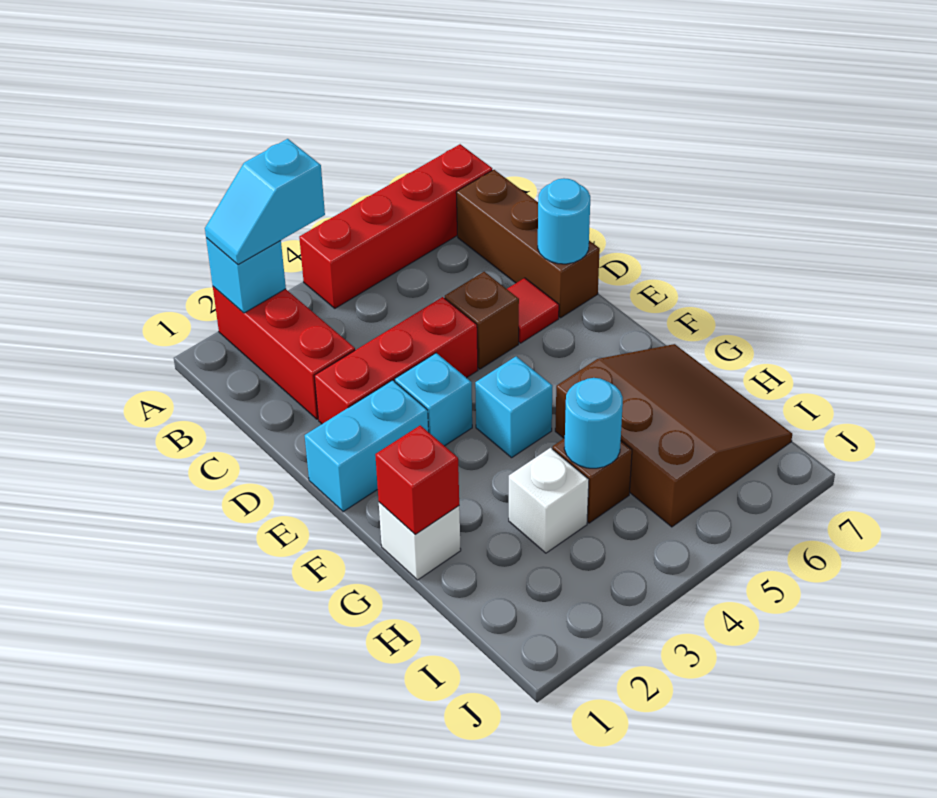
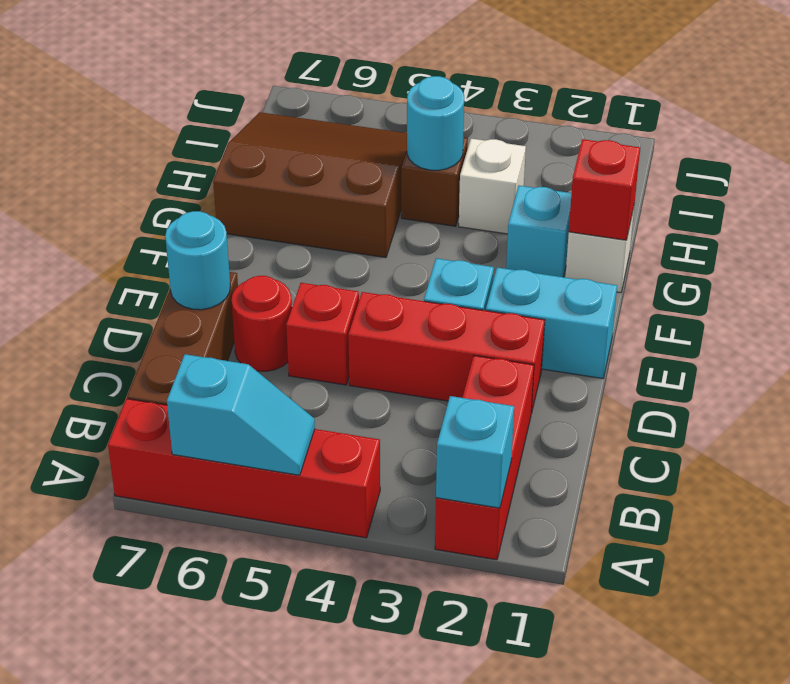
cyan 1x2 slope [205,139,325,265] -> cyan 1x2 slope moved to [167,354,315,475]
brown 1x1 brick [445,272,519,369] -> red 1x1 brick [286,283,359,385]
red 1x1 tile [507,278,559,343] -> red 1x1 round brick [231,276,292,371]
cyan 1x1 brick [475,356,552,458] -> cyan 1x1 brick moved to [506,186,572,277]
brown 3x3 slope [555,344,792,527] -> brown 3x3 slope turned to [213,112,407,258]

